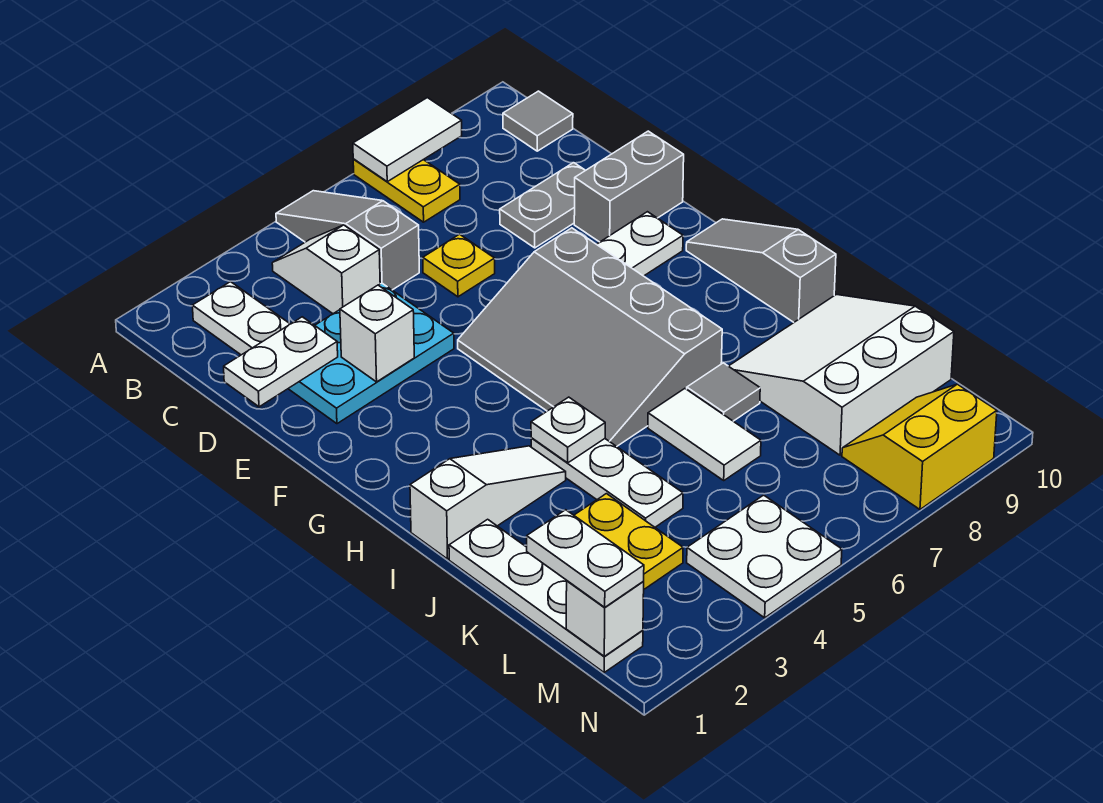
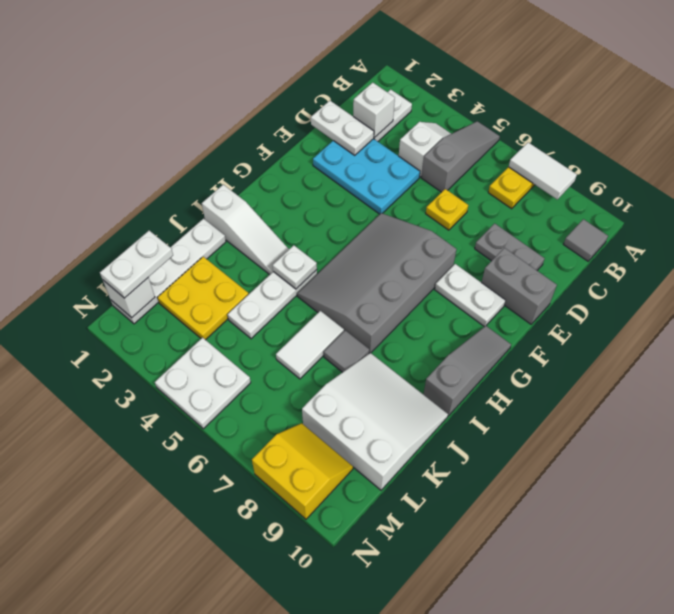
white 1x1 brick [340,285,414,382] -> white 1x1 brick moved to [353,83,395,138]

